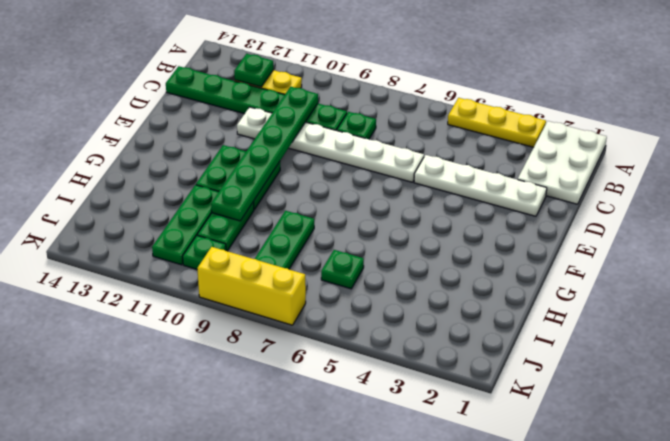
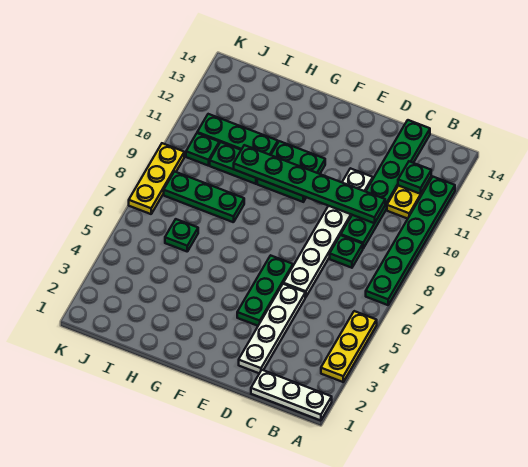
white 2x3 plate [518,121,607,204] -> white 1x3 plate [251,370,332,421]
none -> green 1x6 plate [366,177,455,305]
none -> green 1x3 plate [237,255,293,326]
yellow 1x3 brick [197,247,306,325] -> yellow 1x3 plate [129,143,184,214]

